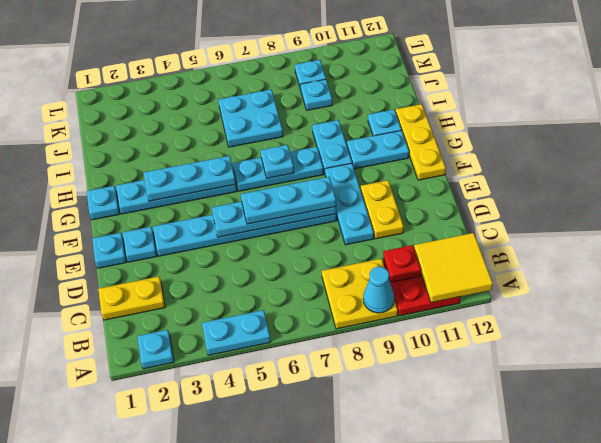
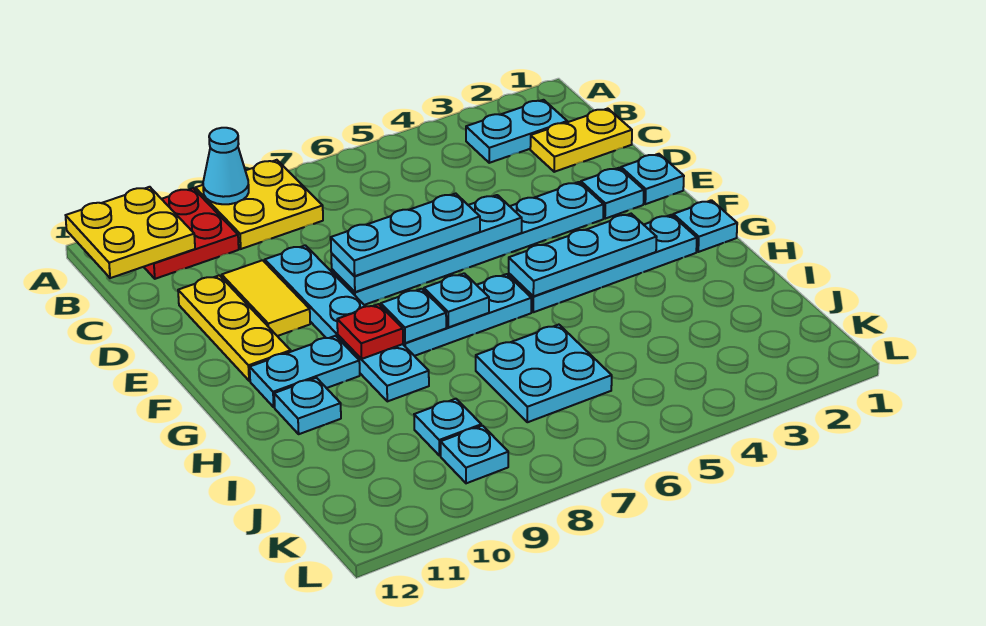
cyan 1x1 plate [137,330,174,369] -> cyan 1x1 plate moved to [381,289,446,343]
cyan 1x2 plate [202,310,271,355] -> cyan 1x2 plate moved to [466,100,567,163]
yellow 2x2 tile [414,233,493,303] -> yellow 2x2 plate [66,187,195,278]
red 1x1 plate [383,245,421,282] -> red 1x1 plate moved to [337,304,403,359]
yellow 1x2 plate [361,180,404,239] -> yellow 1x2 tile [222,260,310,336]
yellow 1x3 plate [396,104,446,180] -> yellow 1x3 plate moved to [178,275,291,381]

